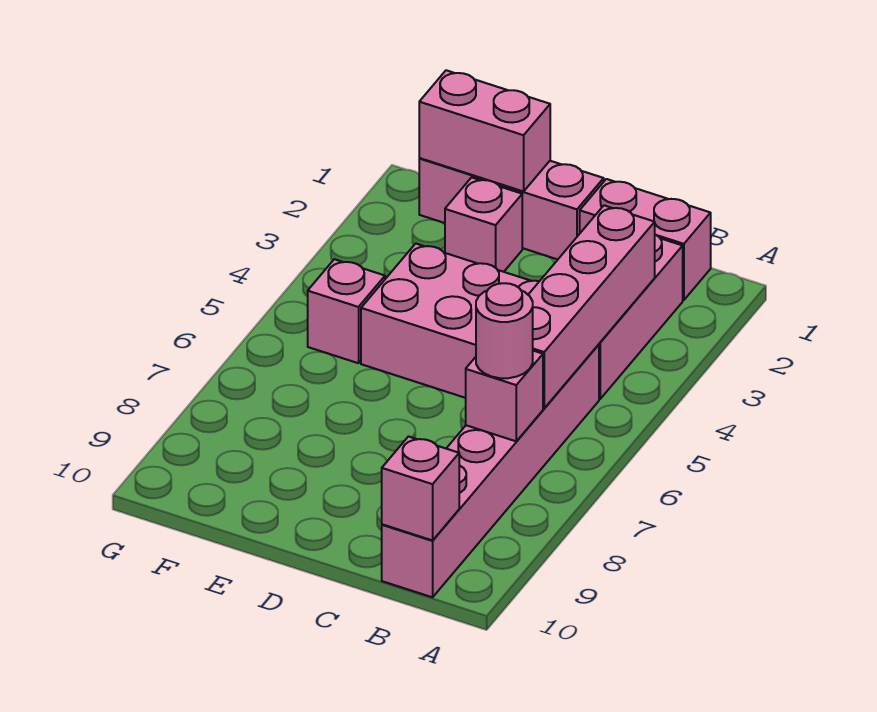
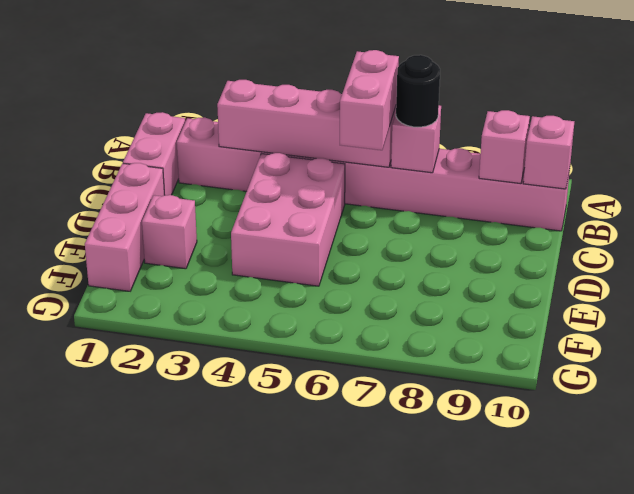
pink 1x1 round brick [476,283,533,378] -> black 1x1 round brick [396,55,440,127]
pink 1x2 brick [419,70,550,191] -> pink 1x2 brick moved to [340,50,399,150]
pink 1x1 brick [308,259,385,363] -> pink 1x1 brick moved to [479,110,530,184]

